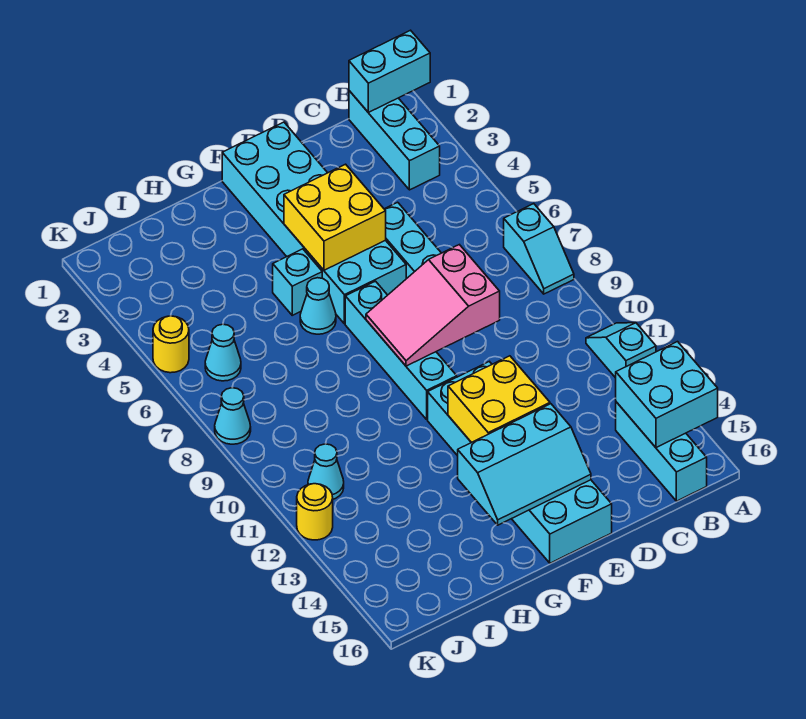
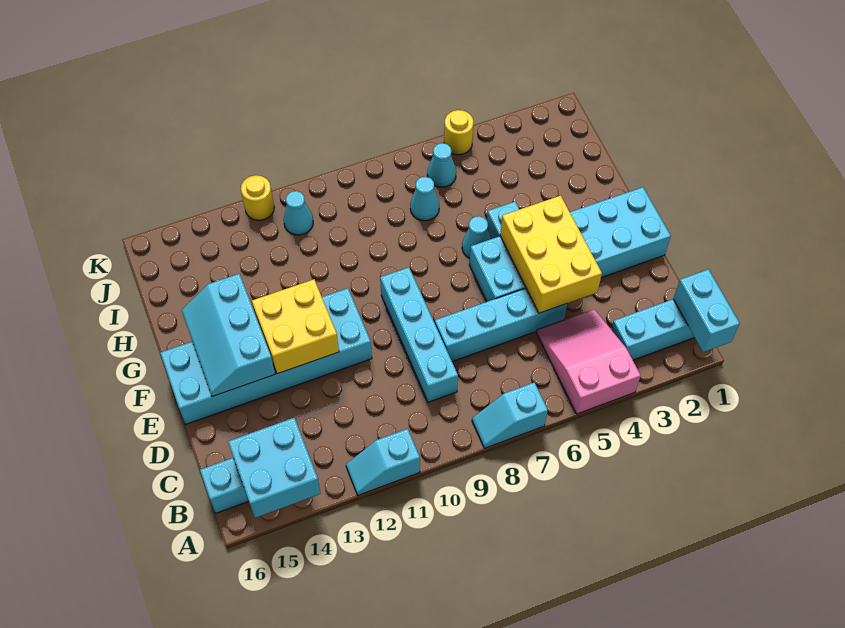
cyan 1x2 slope [586,323,656,378] -> cyan 1x2 slope turned to [346,429,420,495]
pink 2x3 slope [366,245,500,366] -> pink 2x3 slope moved to [537,309,641,414]
yellow 2x2 brick [284,164,386,270] -> yellow 2x3 brick [500,196,602,313]
cyan 1x4 brick [345,281,457,419] -> cyan 1x4 brick turned to [380,267,458,402]
cyan 1x1 cone [215,388,251,444] -> cyan 1x1 cone moved to [410,177,439,221]

